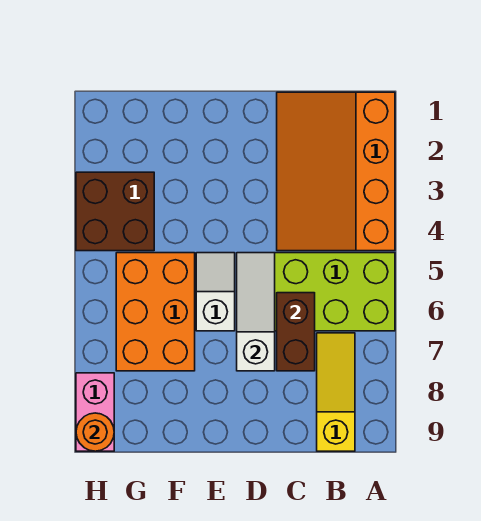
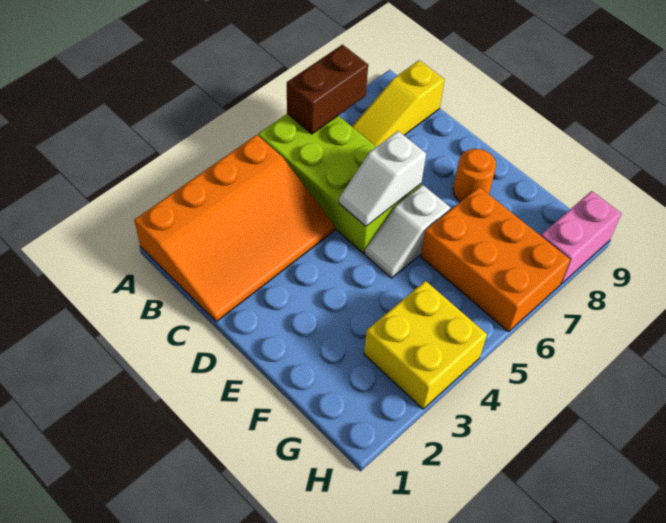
brown 1x2 brick [277,293,315,371] -> brown 1x2 brick moved to [287,45,368,134]
white 1x3 slope [237,253,275,371] -> white 1x2 slope [339,131,426,226]
orange 2x3 brick [116,253,195,371] -> orange 2x3 brick turned to [421,187,570,332]
brown 2x2 brick [76,172,154,251] -> yellow 2x2 brick [364,281,487,409]
orange 1x1 round brick [76,413,114,451] -> orange 1x1 round brick moved to [453,149,496,202]

